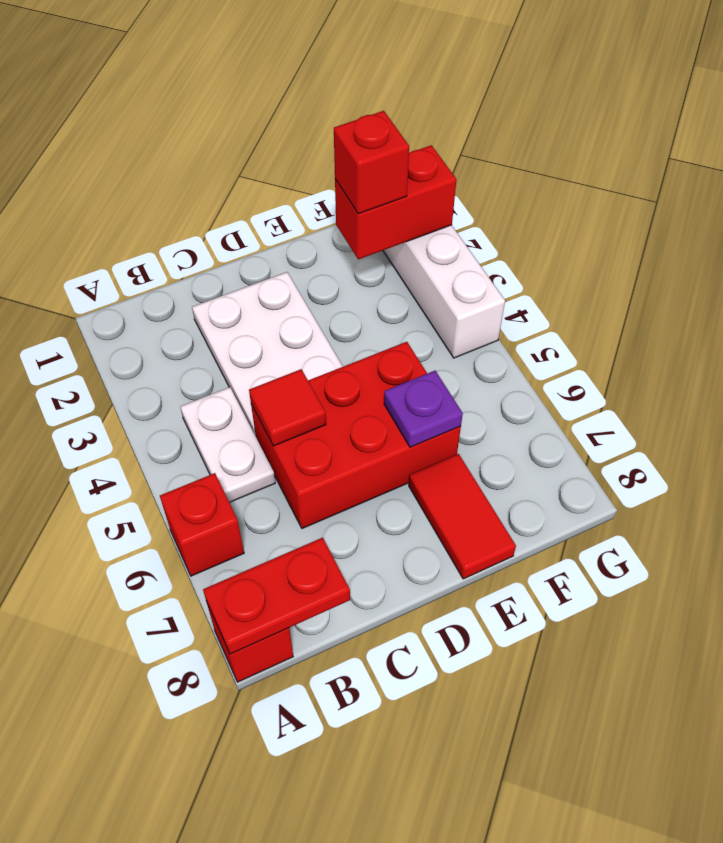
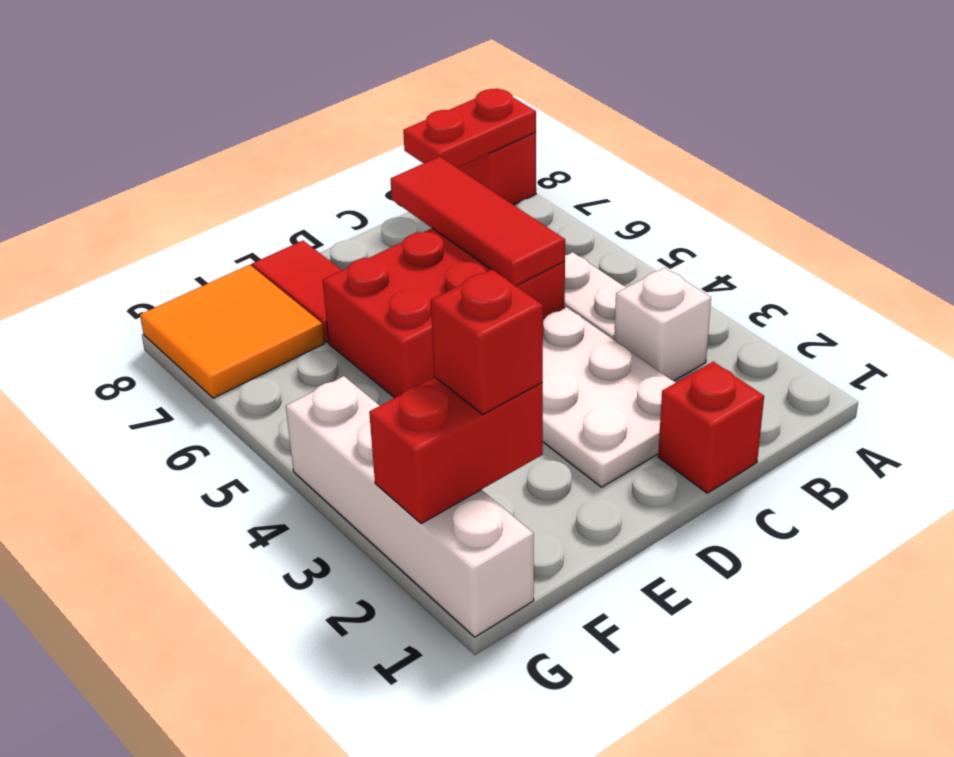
red 1x1 brick [160,473,244,576] -> red 1x1 brick moved to [658,362,764,493]
none -> white 1x1 brick [614,268,711,381]
red 1x1 tile [249,369,326,446] -> red 1x3 tile [391,156,565,286]
purple 1x1 plate [384,371,463,447] -> none
none -> orange 2x2 tile [140,265,324,398]

